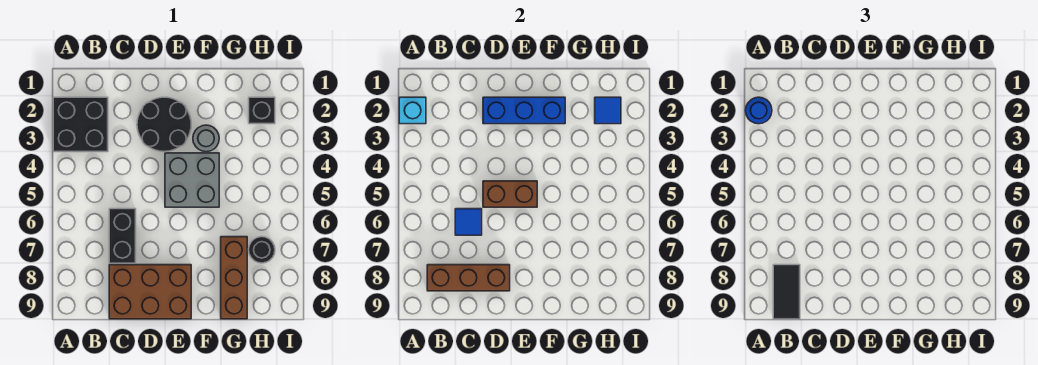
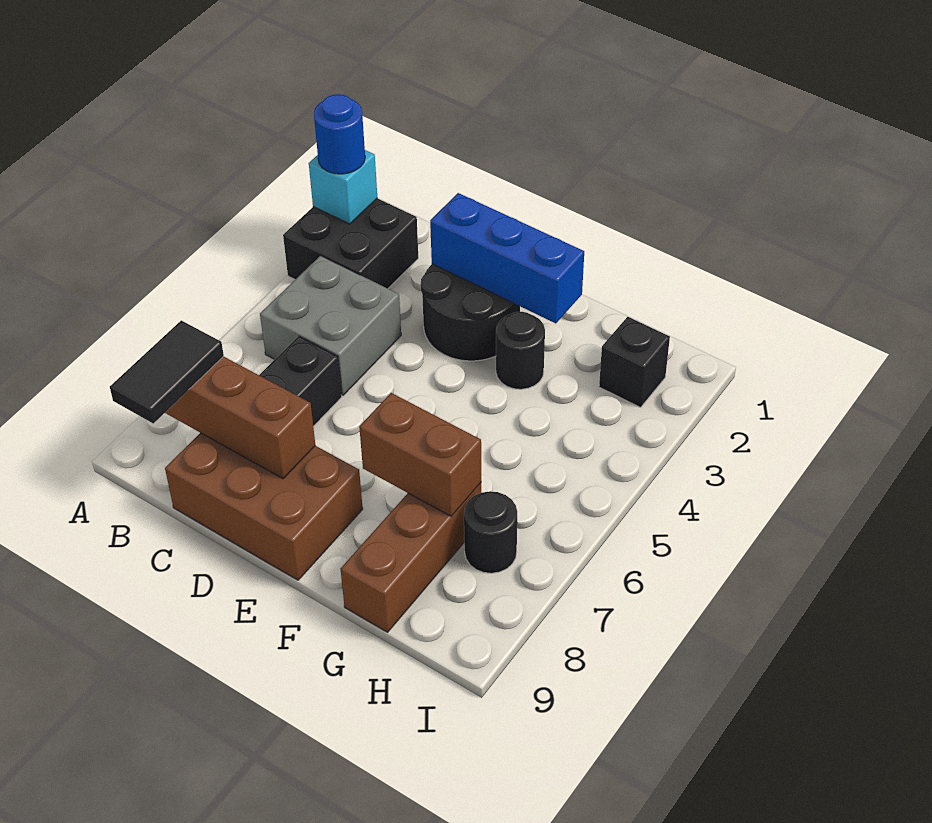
blue 1x1 tile [455,209,482,235] -> none
brown 1x2 brick [483,181,537,207] -> brown 1x2 brick moved to [359,393,481,516]
grey 2x2 brick [165,153,219,207] -> grey 2x2 brick moved to [260,256,401,395]
grey 1x1 round brick [193,125,219,152] -> black 1x1 round brick [496,312,545,389]
blue 1x1 tile [595,97,621,124] -> none

